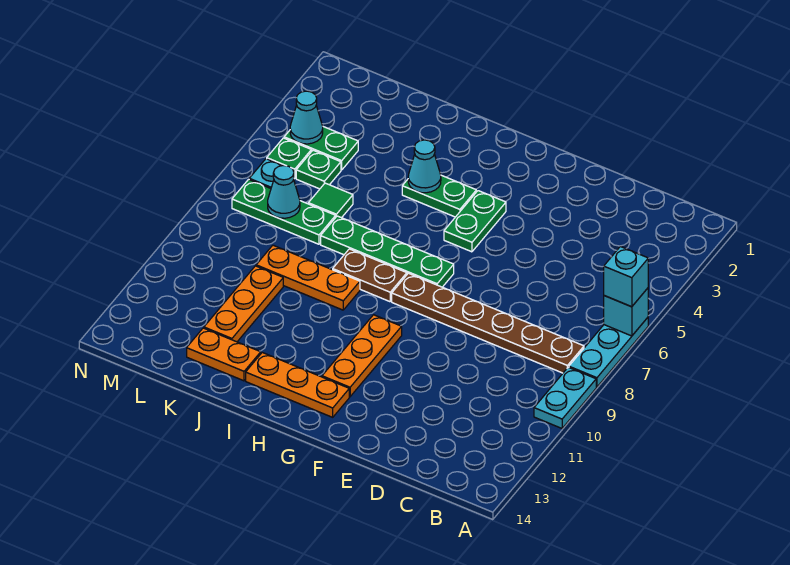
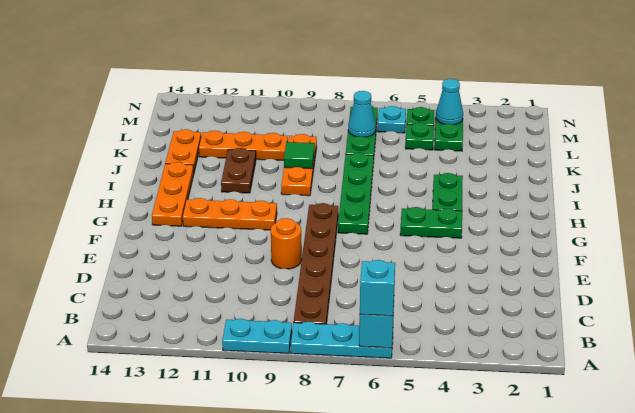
none -> orange 1x1 round brick [271,218,302,269]
brown 1x2 plate [333,249,407,302] -> brown 1x2 plate moved to [221,148,256,193]
cyan 1x1 cone [408,140,441,193] -> none
green 1x1 tile [308,183,353,218] -> green 1x1 tile moved to [284,142,315,169]

